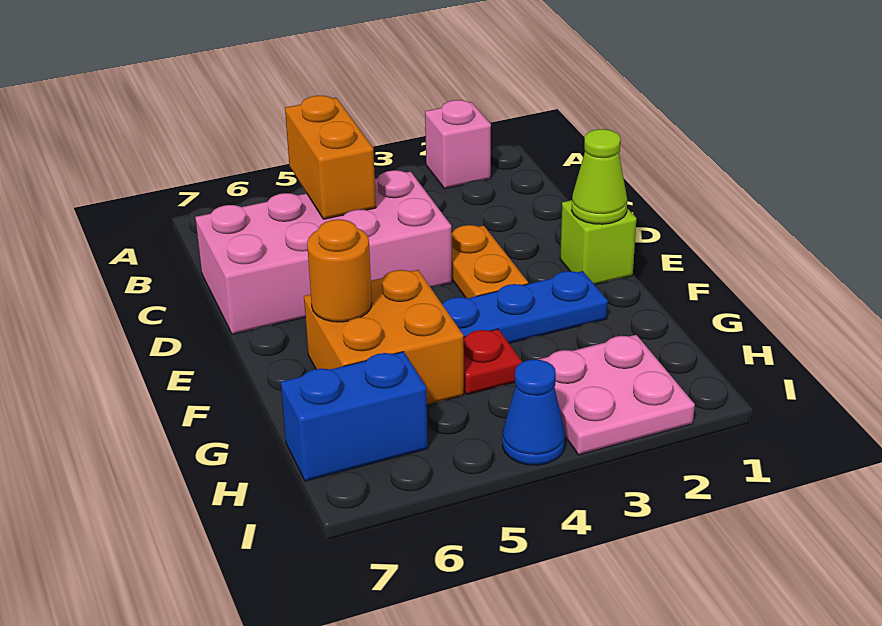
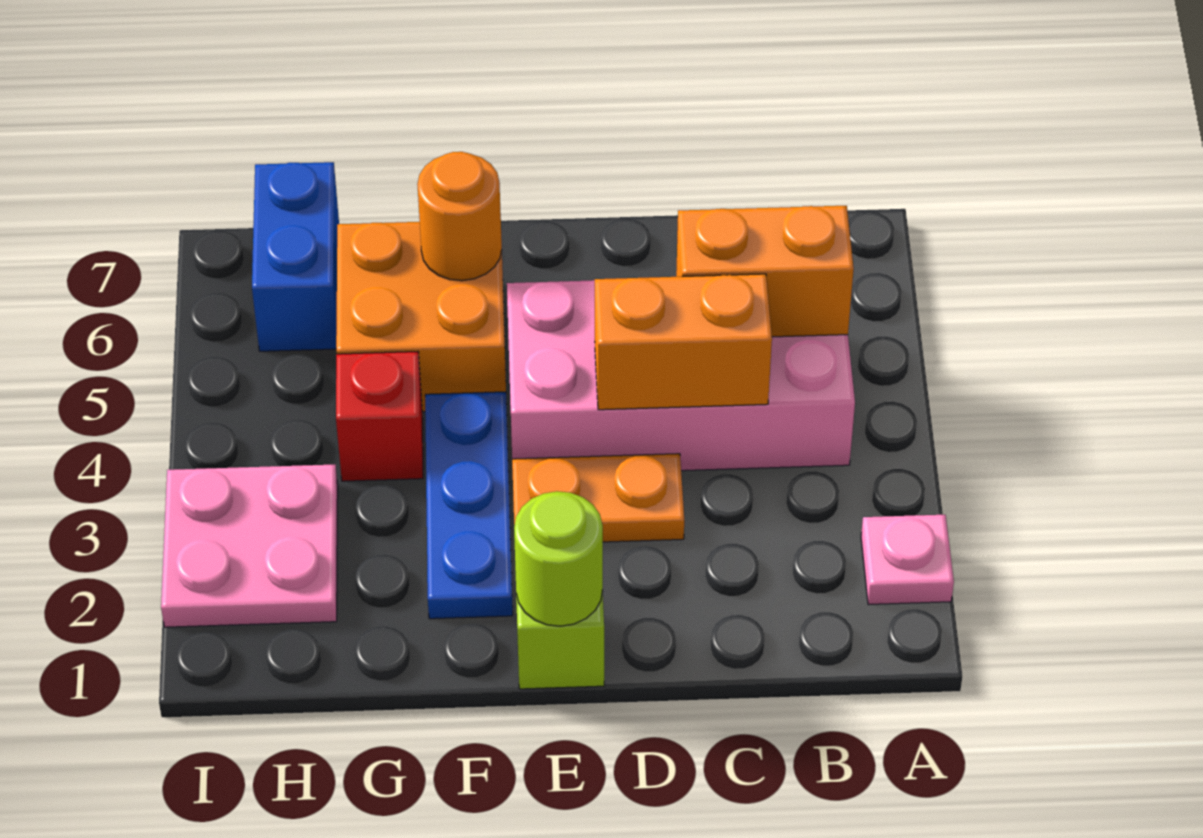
pink 1x1 brick [425,100,491,189] -> pink 1x1 plate [861,515,954,605]
pink 2x4 brick [195,170,452,334] -> pink 2x4 brick turned to [507,280,855,471]
none -> orange 1x2 brick [595,274,772,410]
lime 1x1 cone [571,129,627,224] -> lime 1x1 round brick [514,491,603,626]
red 1x1 plate [463,329,522,395] -> red 1x1 brick [336,352,423,481]
blue 1x1 cone [502,359,565,465] -> none

